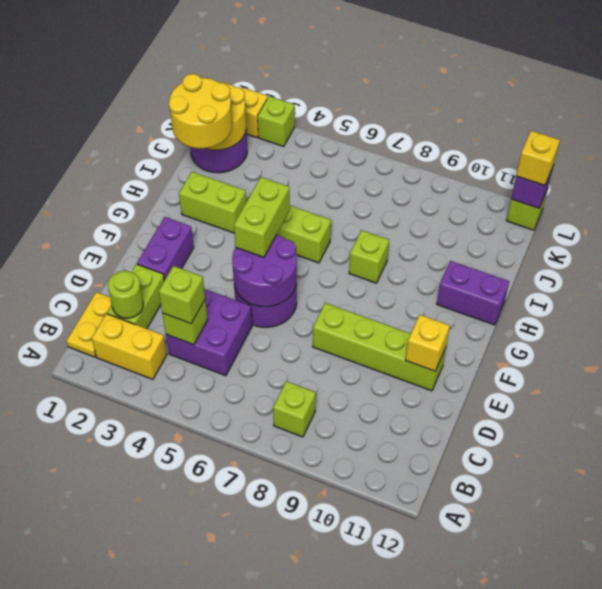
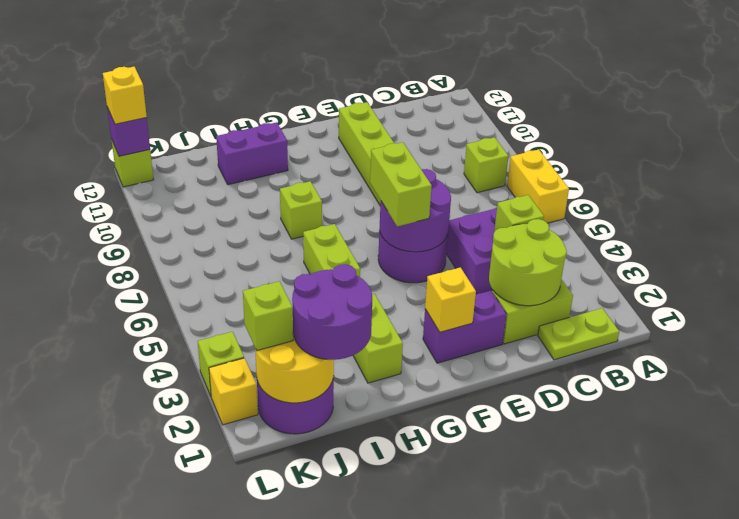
yellow 1x2 plate [67,292,112,357] -> lime 1x2 plate [538,308,619,360]
yellow 1x2 brick [92,314,167,379] -> yellow 1x2 brick moved to [507,149,569,223]
lime 1x1 round brick [108,271,143,318] -> lime 2x2 round brick [489,219,567,306]
lime 1x1 brick [159,266,205,324] -> lime 1x1 brick moved to [243,281,293,351]
yellow 1x1 brick [406,315,450,371] -> yellow 1x1 brick moved to [425,267,476,332]
lime 1x2 brick [234,177,290,257] -> lime 1x2 brick turned to [370,142,432,226]
purple 1x2 brick [437,261,509,325] -> purple 1x2 brick turned to [216,122,288,185]
yellow 2x2 round brick [169,74,232,149] -> purple 2x2 round brick [292,264,372,360]

